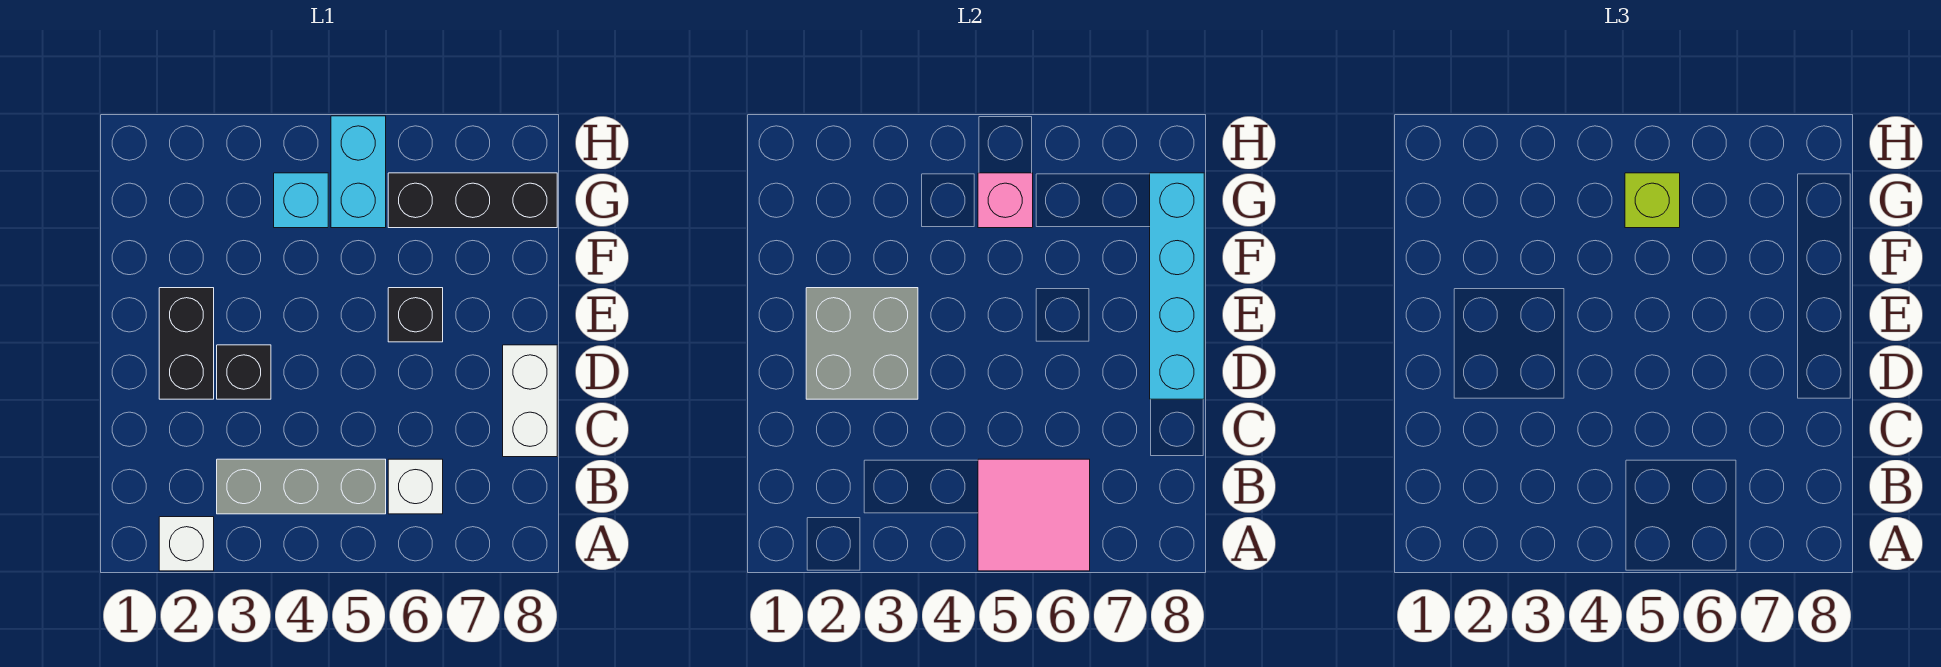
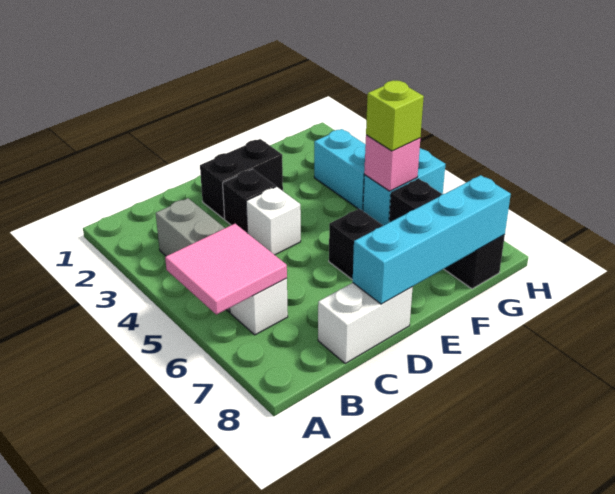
white 1x1 brick [159,517,214,571] -> white 1x1 brick moved to [246,187,301,255]
grey 2x2 brick [806,288,918,399] -> none
cyan 1x1 brick [274,173,328,228] -> cyan 1x2 brick [314,129,366,211]

